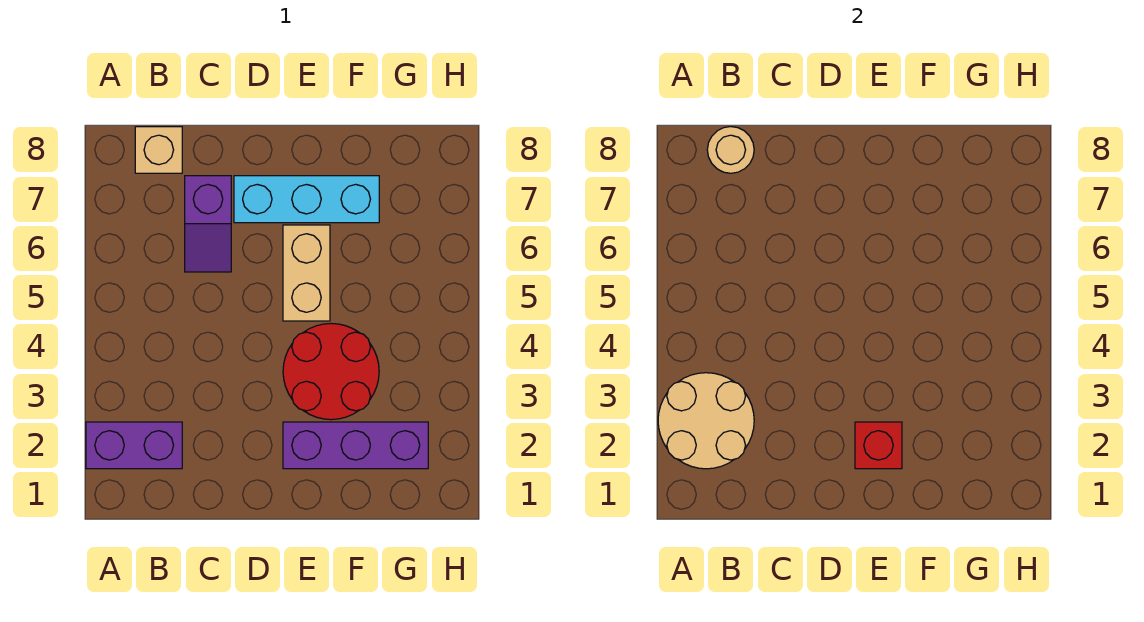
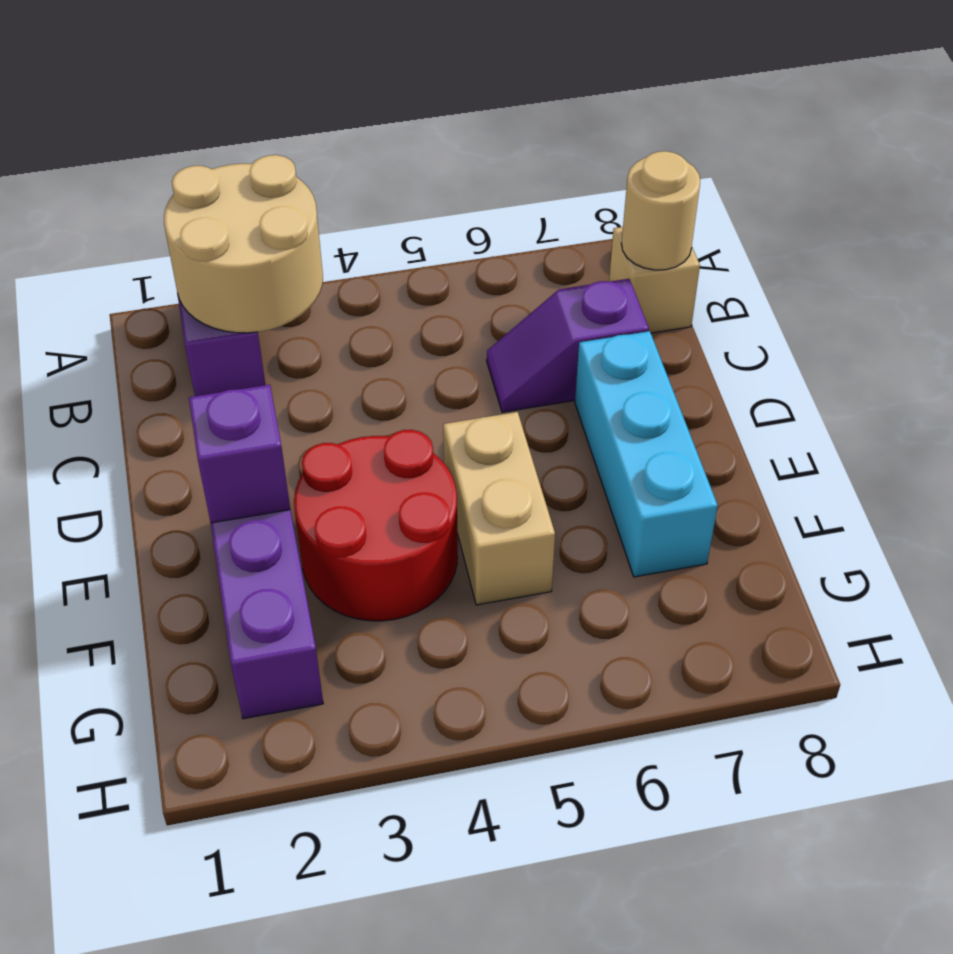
red 1x1 brick [855,422,902,469] -> purple 1x1 brick [189,385,290,523]
tan 1x2 brick [283,225,330,321] -> tan 1x2 brick turned to [443,412,555,605]

